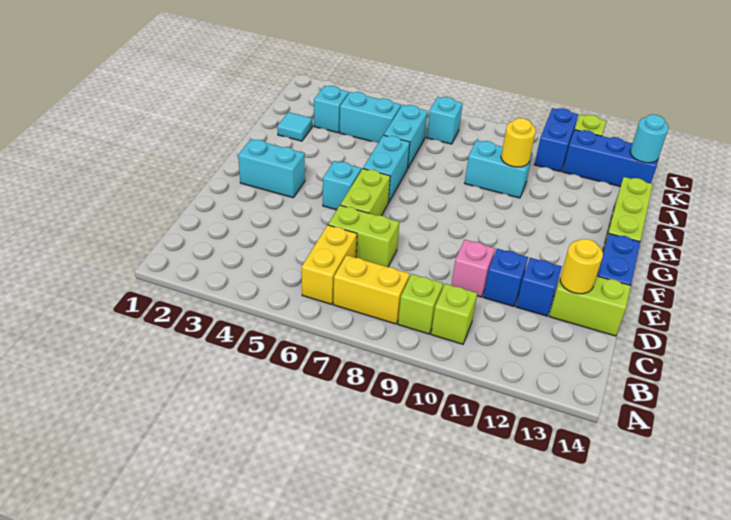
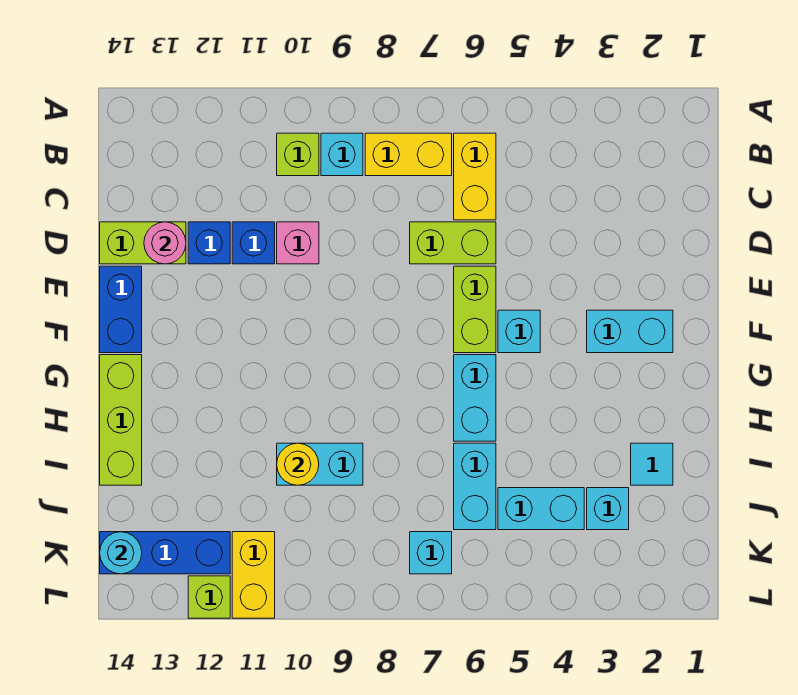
lime 1x1 brick [398,274,443,334] -> cyan 1x1 brick [321,133,363,176]
yellow 1x1 round brick [560,239,603,294] -> pink 1x1 round brick [144,222,186,264]
blue 1x2 brick [535,108,578,172] -> yellow 1x2 brick [232,532,275,618]

